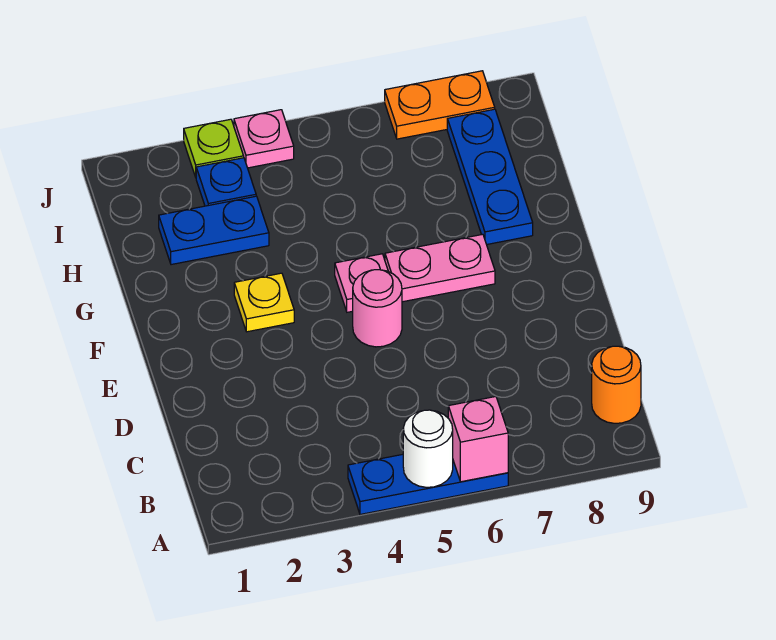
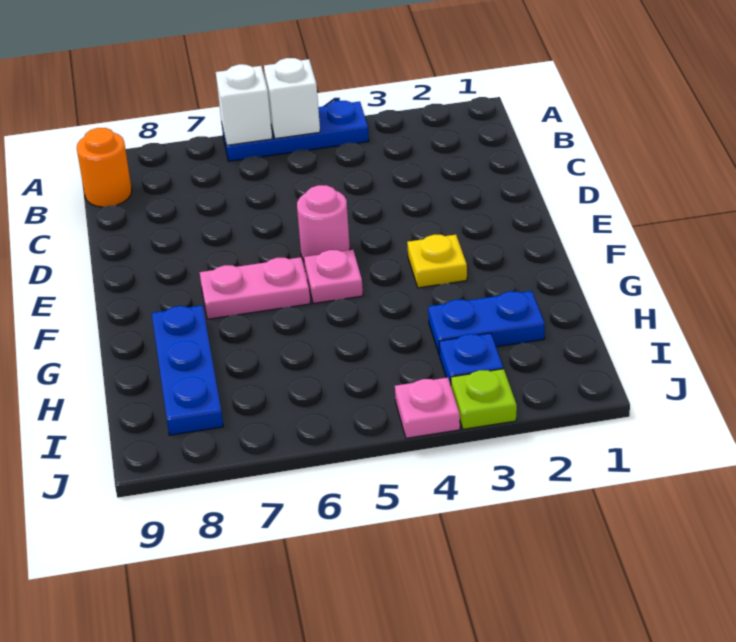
white 1x1 round brick [403,410,453,487] -> white 1x1 brick [264,58,320,139]
pink 1x1 brick [448,397,508,482] -> white 1x1 brick [216,64,272,145]
orange 1x2 plate [385,71,495,139] -> none

